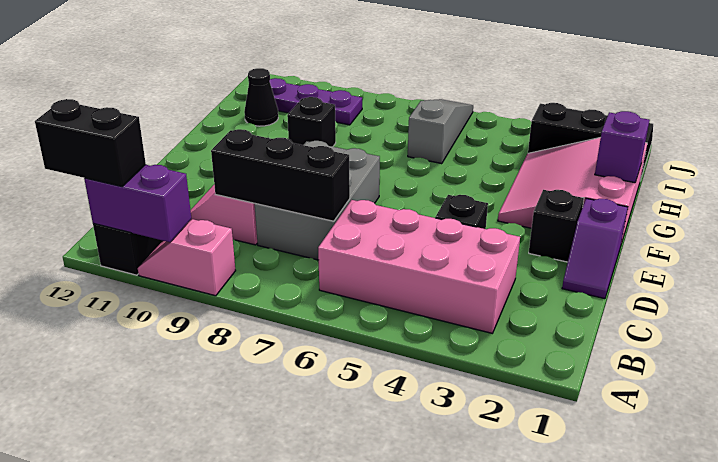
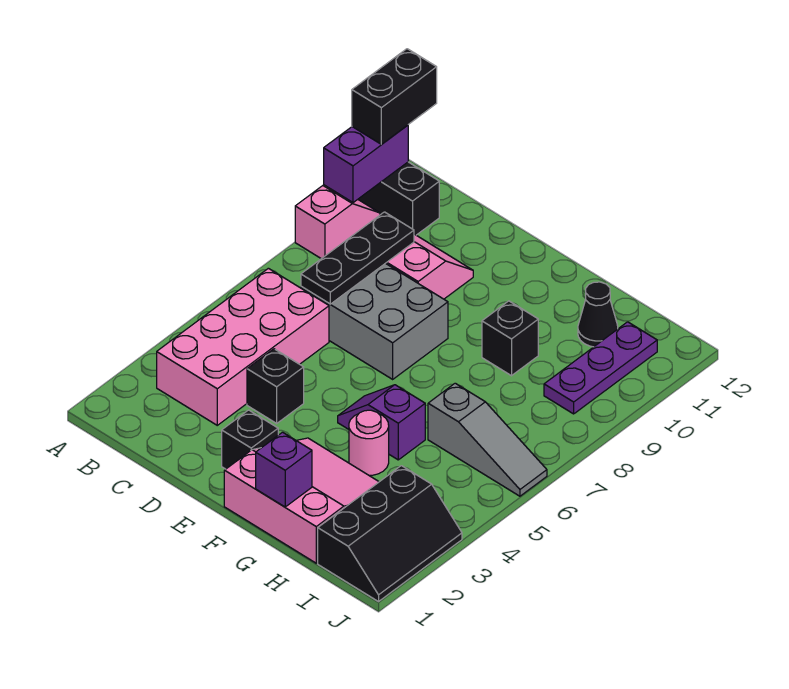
black 1x3 brick [211,129,350,221] -> black 1x3 plate [301,212,414,304]
purple 1x2 slope [562,198,628,299] -> purple 1x2 slope moved to [338,385,425,460]
none -> pink 1x1 round brick [349,410,389,475]

